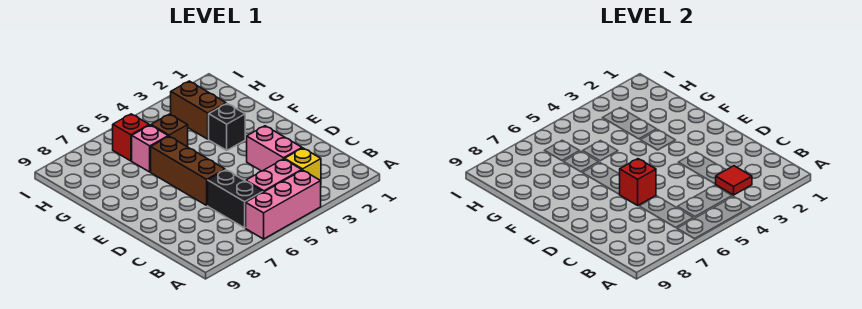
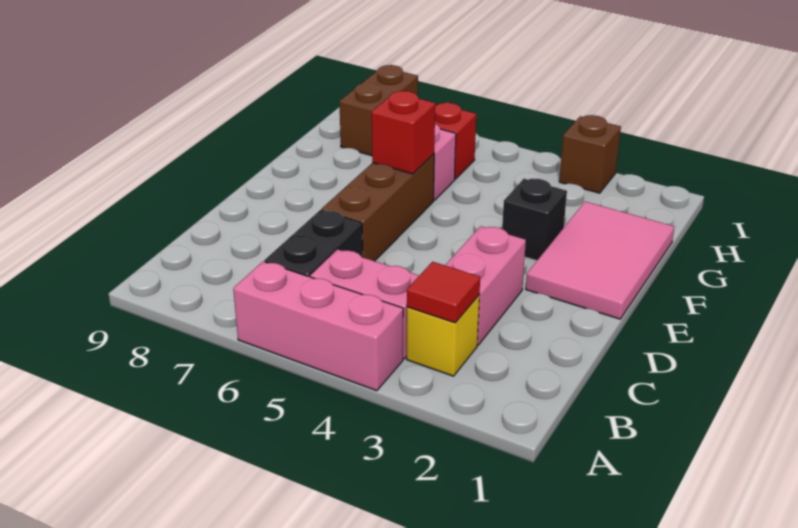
red 1x1 brick [619,159,656,205] -> red 1x1 brick moved to [372,91,435,174]
none -> pink 2x3 tile [526,202,674,319]
brown 1x2 brick [171,81,226,139] -> brown 1x2 brick moved to [339,65,418,156]
brown 1x1 brick [151,114,188,147] -> brown 1x1 brick moved to [559,115,621,193]

